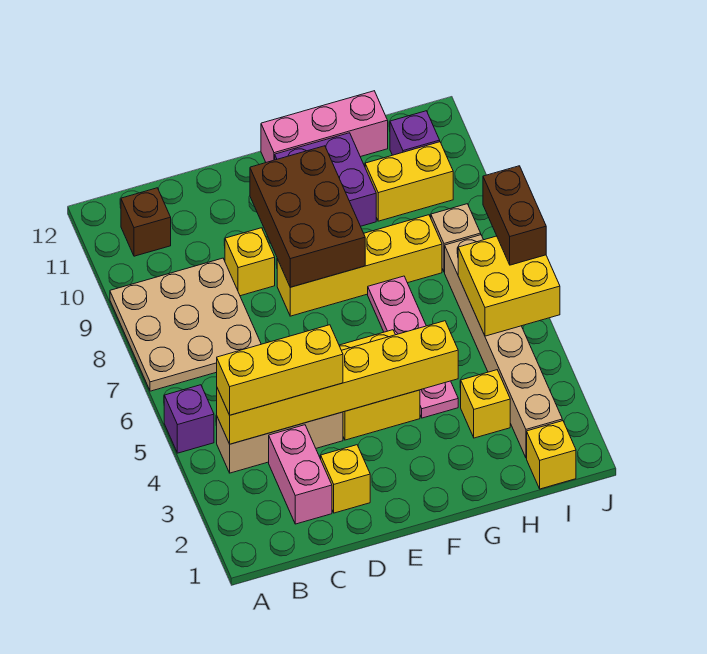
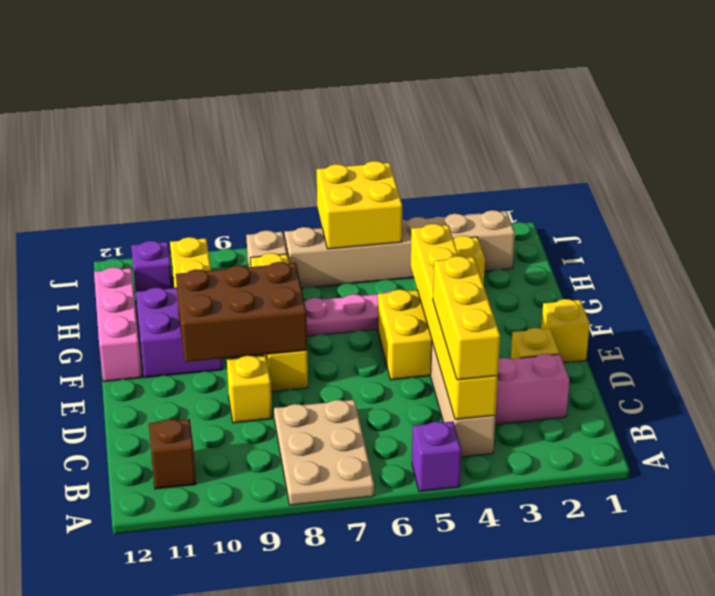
tan 3x3 plate [110,258,261,391] -> tan 2x3 plate [274,400,374,505]
yellow 1x1 brick [527,421,576,489] -> yellow 1x1 brick moved to [541,299,590,363]
brown 1x2 brick [483,166,546,265] -> none

